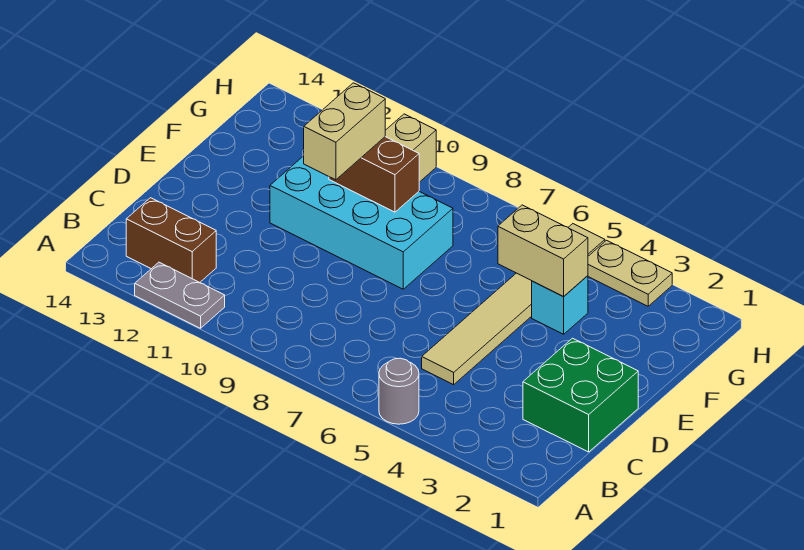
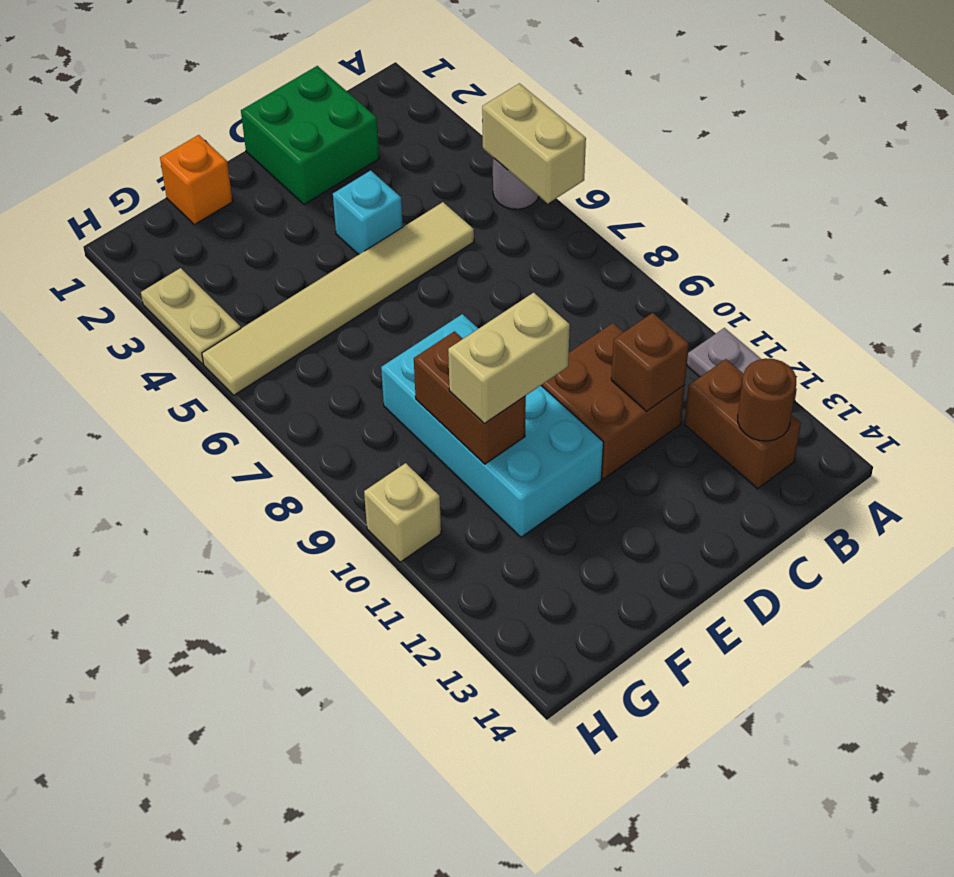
none -> brown 1x1 round brick [738,359,796,441]
none -> brown 2x2 brick [541,323,685,479]
none -> brown 1x1 brick [611,313,689,411]
none -> orange 1x1 brick [160,135,233,225]
cyan 1x1 brick [532,276,588,334] -> cyan 1x1 brick moved to [333,170,403,255]
tan 1x2 brick [498,205,588,297] -> tan 1x2 brick moved to [482,83,586,203]

